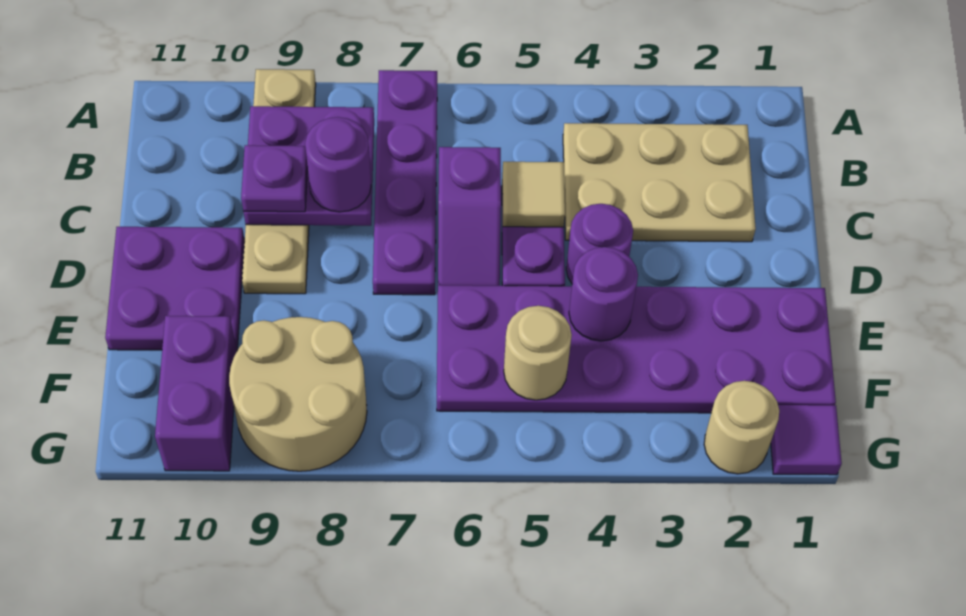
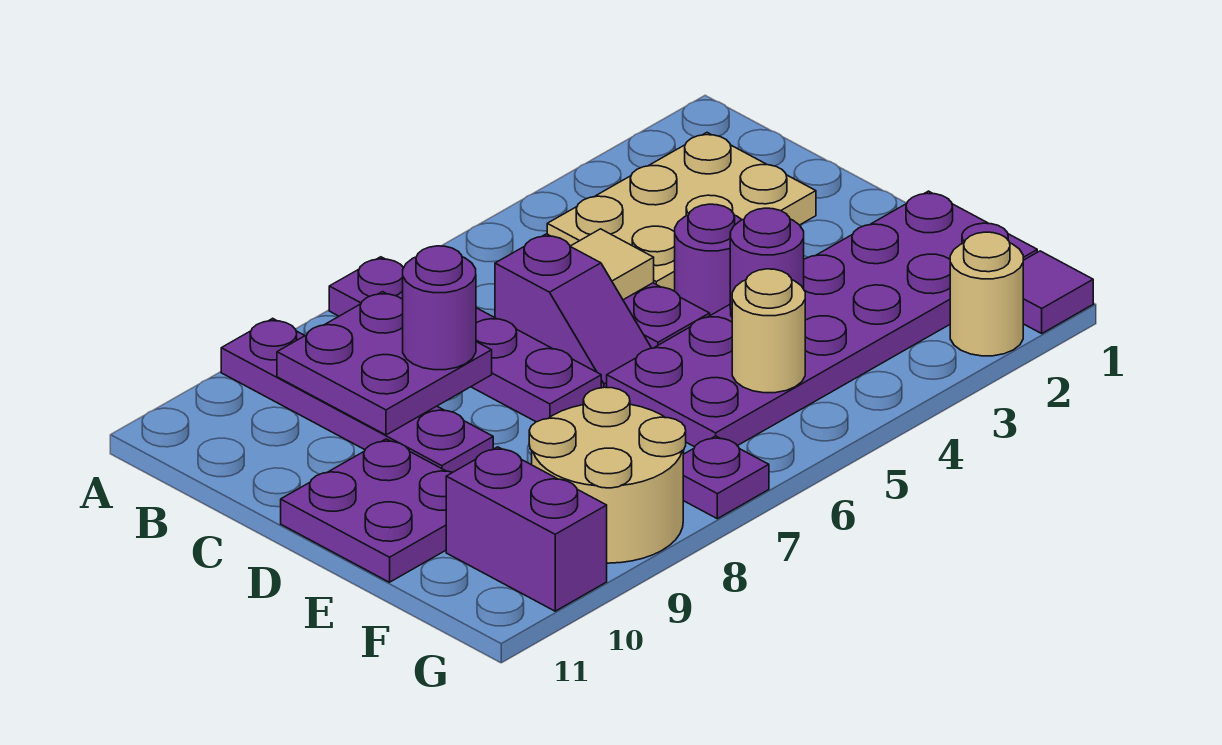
tan 1x4 plate [242,69,316,294] -> purple 1x4 plate [221,318,493,472]
purple 1x1 plate [241,145,308,212] -> purple 1x1 plate moved to [683,436,769,519]

